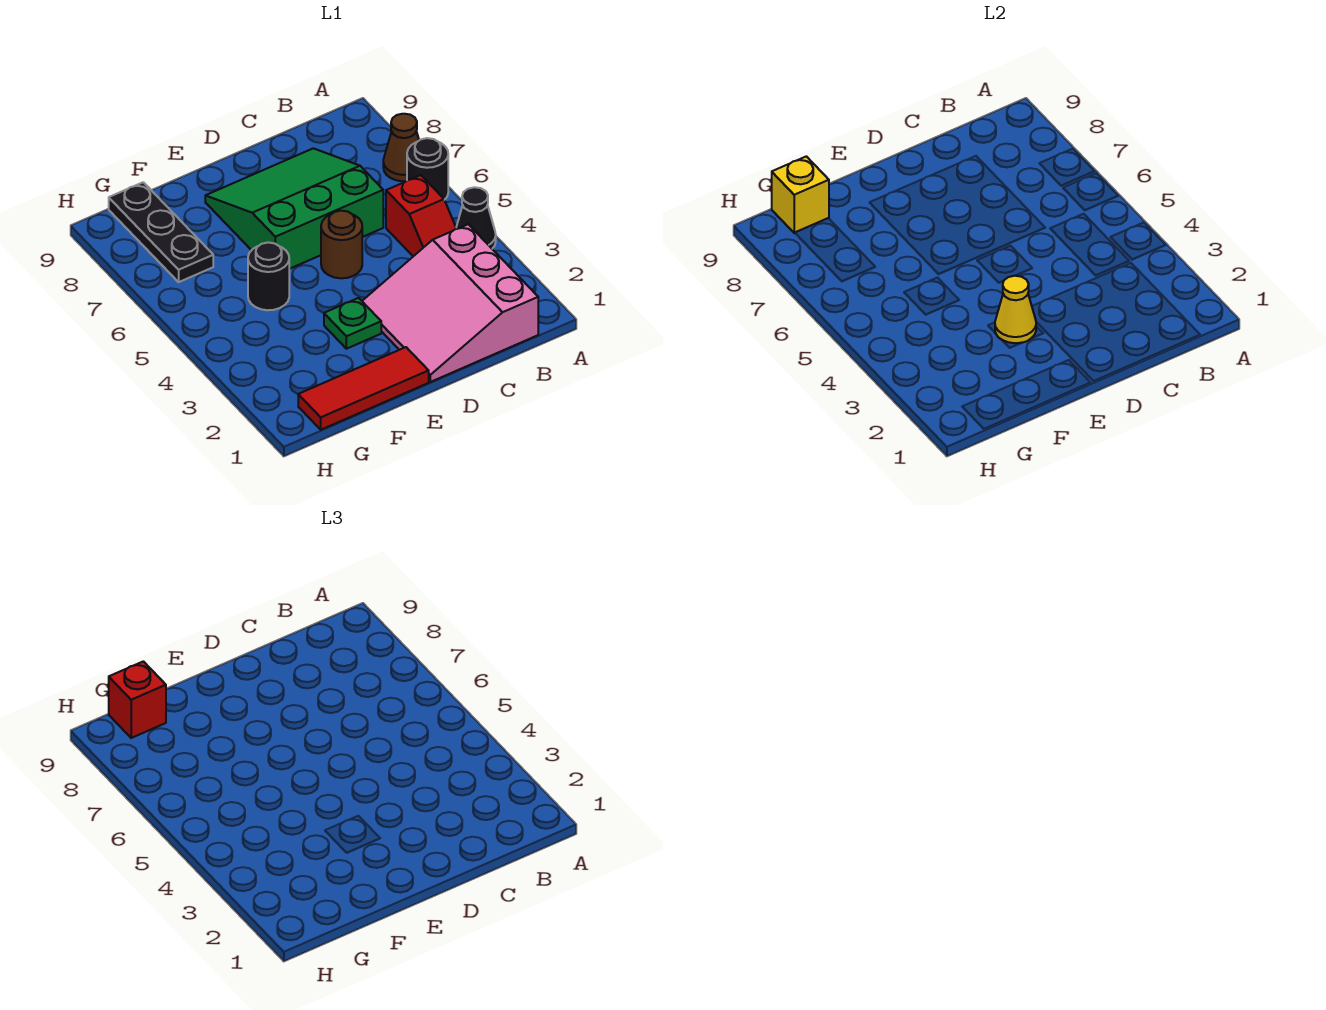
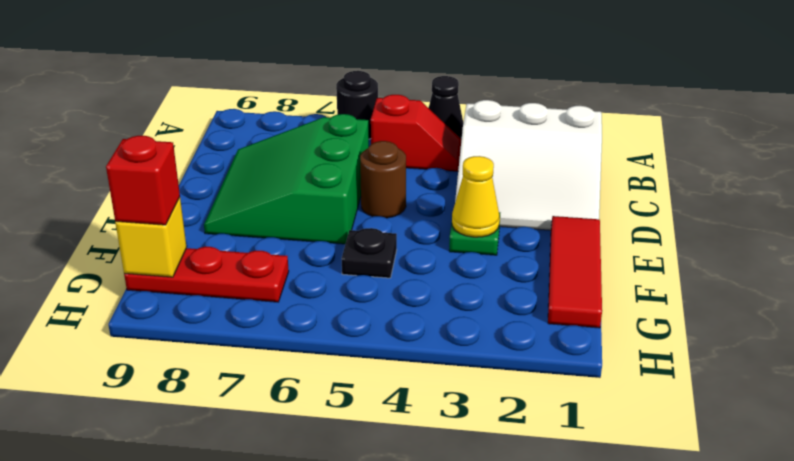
brown 1x1 cone [383,114,419,181] -> none
pink 3x3 slope [362,224,538,382] -> white 3x3 slope [455,100,602,230]
black 1x1 round brick [248,243,289,310] -> black 1x1 plate [342,228,397,278]
black 1x3 plate [109,182,213,282] -> red 1x3 plate [124,247,289,302]

